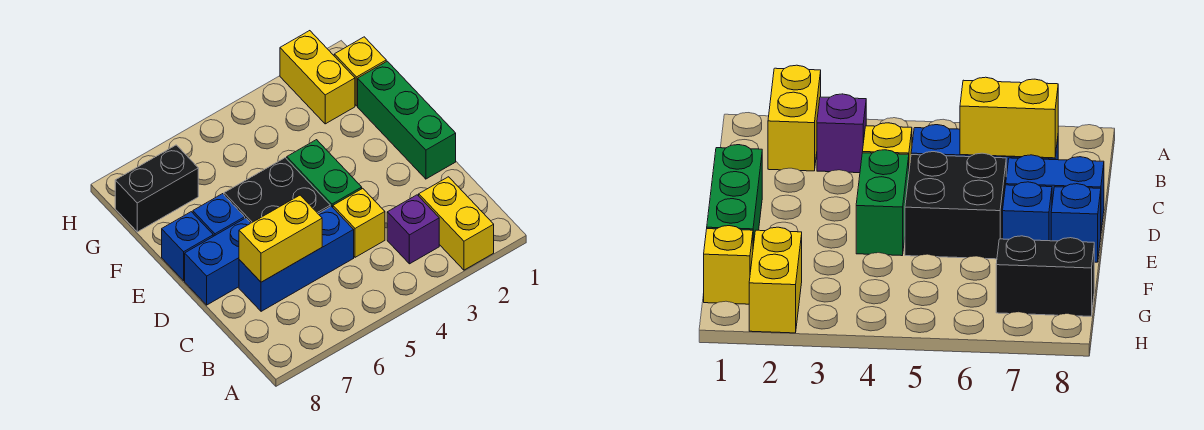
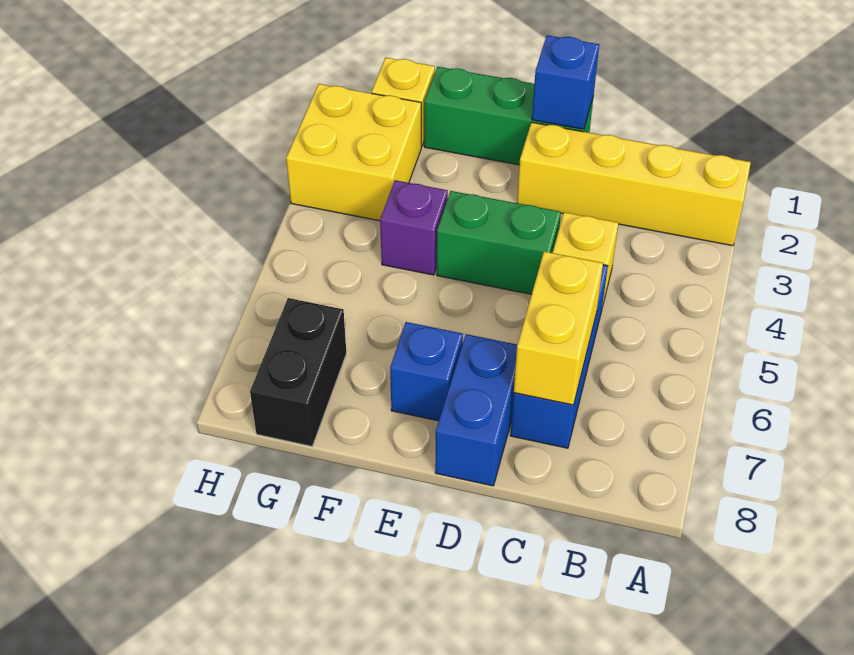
yellow 1x2 brick [419,177,494,270] -> yellow 1x4 brick [517,122,751,246]
purple 1x1 brick [387,195,439,264] -> purple 1x1 brick moved to [380,180,448,275]
black 2x2 brick [224,158,330,223] -> none
blue 1x1 brick [162,212,213,281] -> blue 1x1 brick moved to [532,35,599,129]
yellow 1x2 brick [280,31,355,124] -> yellow 2x2 brick [286,84,421,221]

